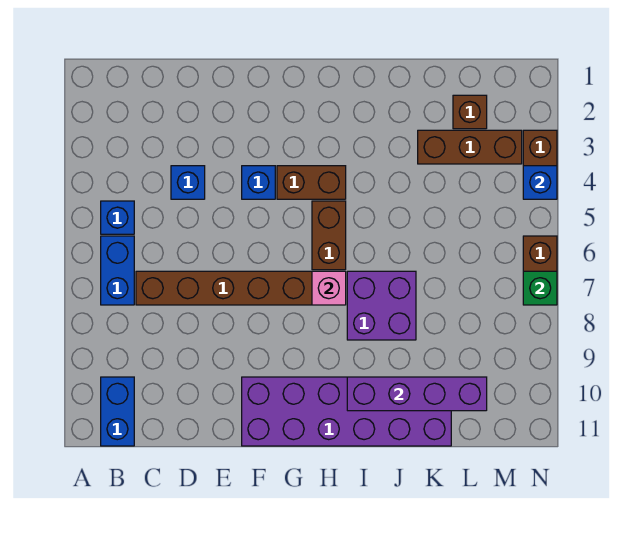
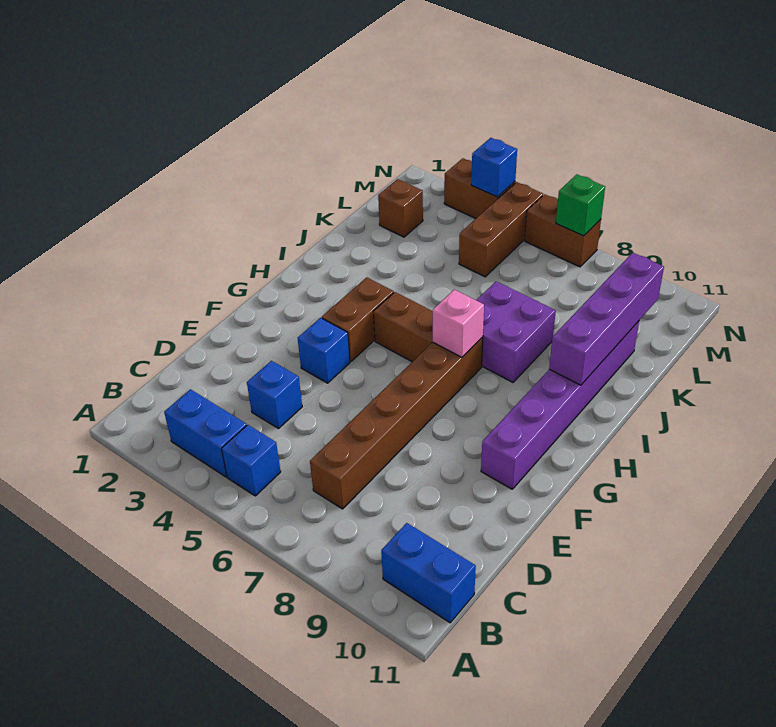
blue 1x2 brick [101,236,134,305] -> blue 1x2 brick moved to [164,389,247,477]
purple 2x6 brick [242,377,451,446] -> purple 1x6 brick [481,321,639,489]
brown 1x3 brick [418,130,522,164] -> brown 1x3 brick moved to [459,182,543,277]

